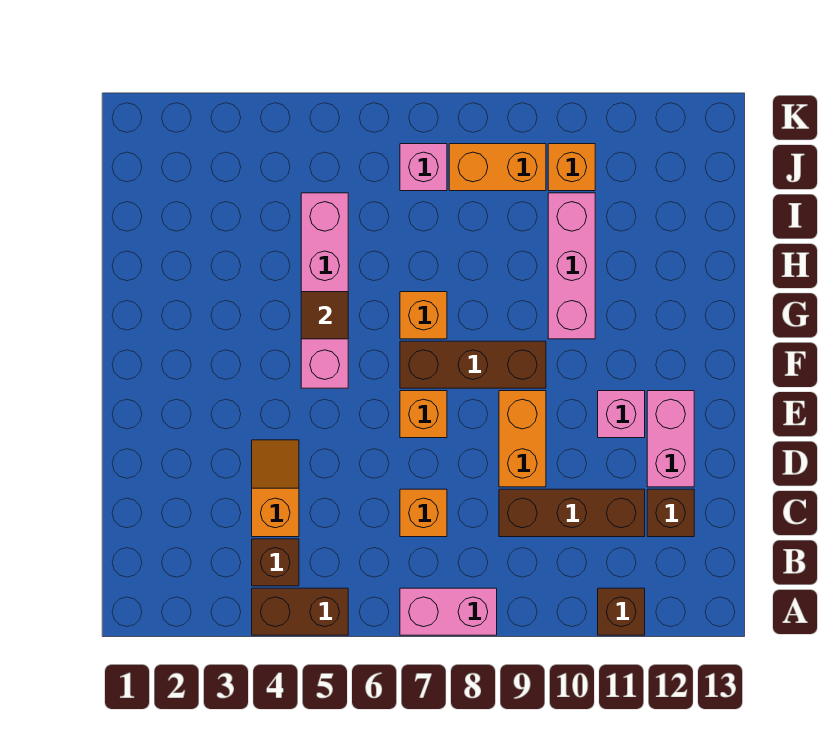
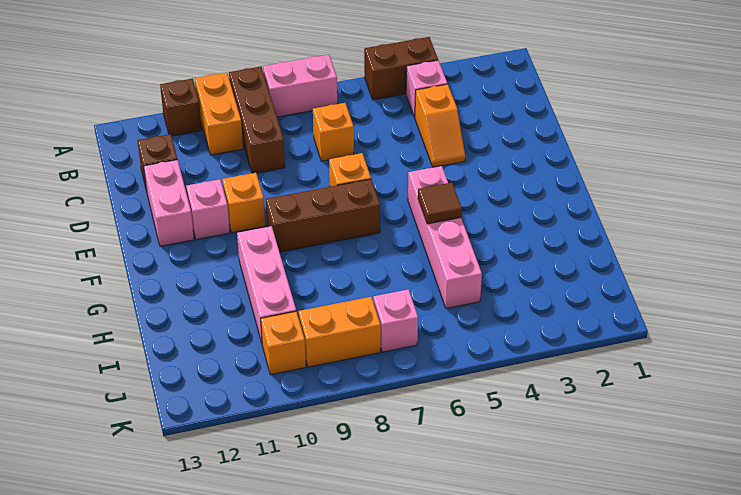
brown 1x1 brick [252,539,299,586] -> pink 1x1 brick [406,60,447,118]
brown 1x3 brick [499,489,645,537] -> brown 1x3 brick turned to [229,67,285,173]
orange 1x2 brick [499,391,546,487] -> orange 1x2 brick moved to [195,73,243,155]
orange 1x1 brick [400,292,447,339] -> orange 1x1 brick moved to [222,173,265,233]

